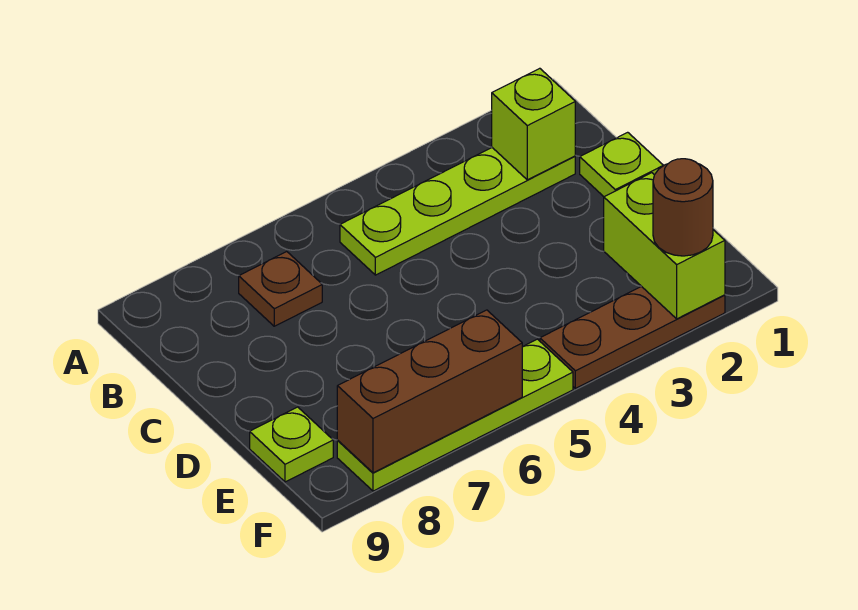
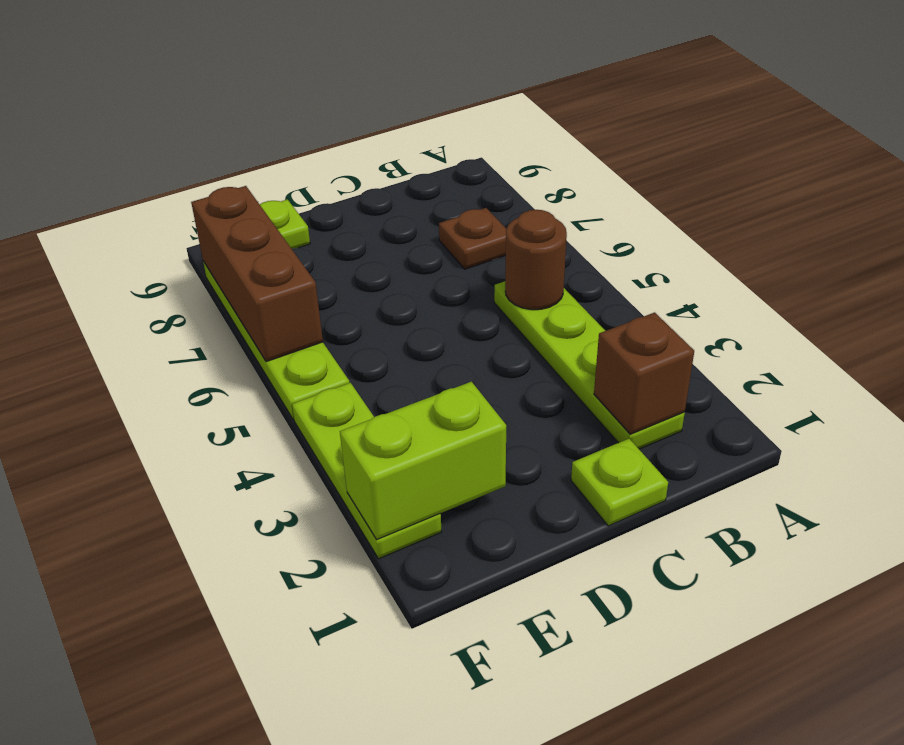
lime 1x1 brick [492,68,575,180] -> brown 1x1 brick [594,312,694,434]
brown 1x3 plate [540,286,725,389] -> lime 1x3 plate [292,383,441,559]
brown 1x1 round brick [653,159,713,256] -> brown 1x1 round brick moved to [505,210,567,310]

